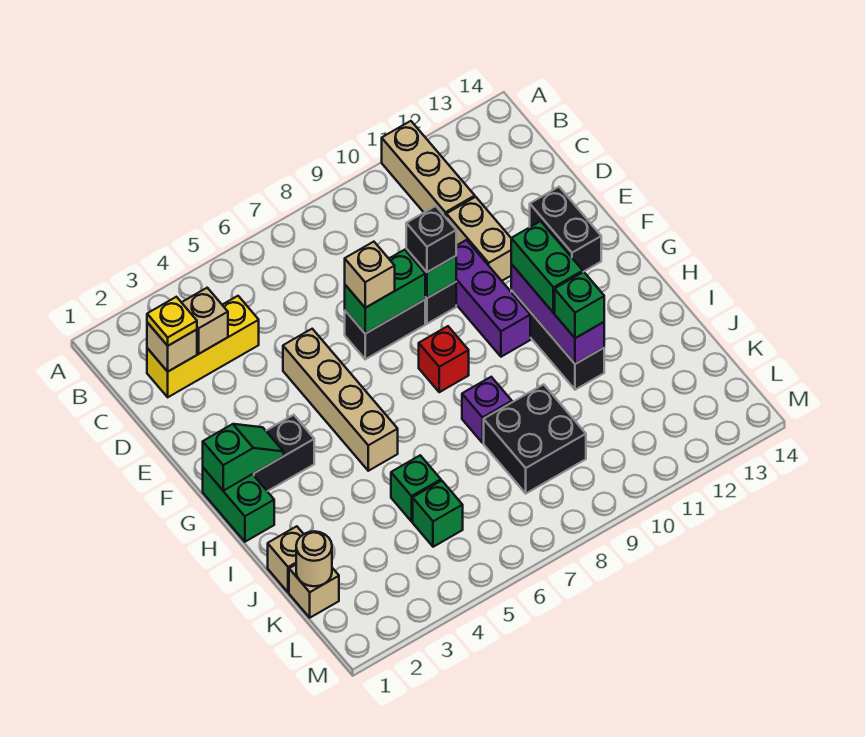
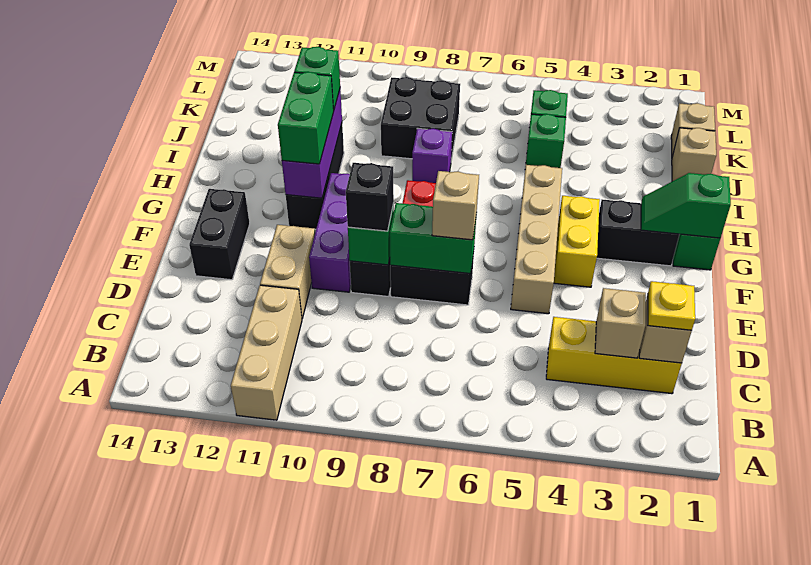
none -> yellow 1x2 brick [554,196,600,287]
tan 1x1 round brick [296,531,332,586] -> none

